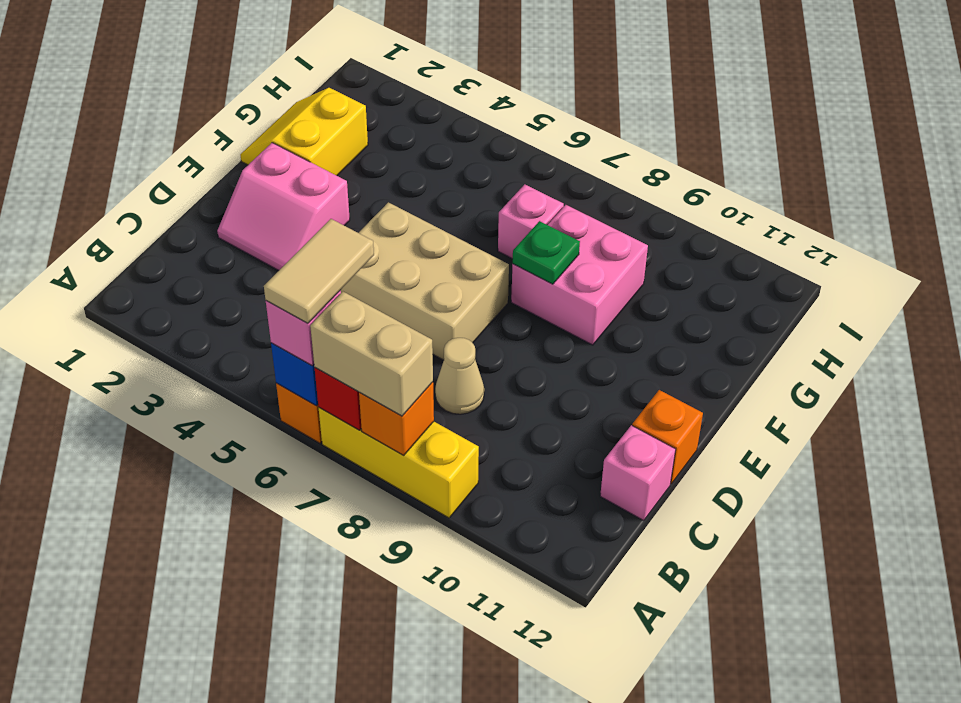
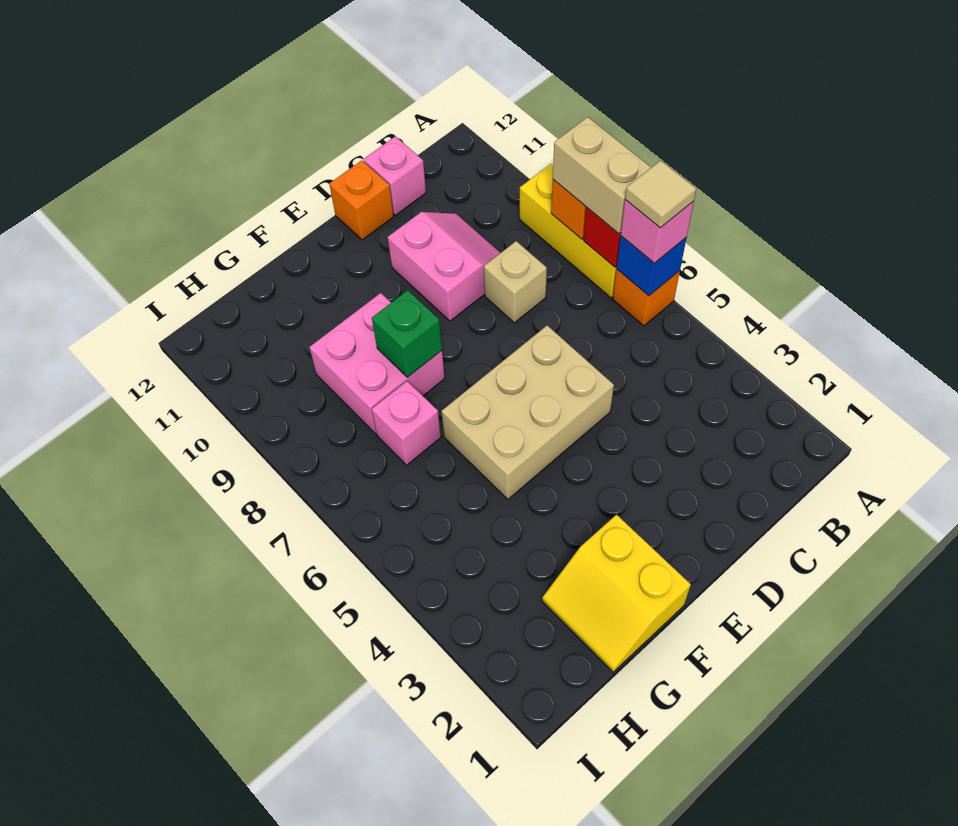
tan 1x2 tile [264,219,374,323] -> tan 1x1 tile [625,160,696,228]
tan 1x1 cone [435,338,484,414] -> tan 1x1 brick [484,241,547,323]
pink 2x2 slope [217,143,350,271] -> pink 2x2 slope moved to [388,212,500,321]
tan 2x3 brick [341,202,509,360] -> tan 2x3 brick turned to [442,325,614,499]
yellow 2x2 slope [240,88,368,176] -> yellow 2x2 slope turned to [542,515,691,672]
green 1x1 plate [513,221,580,284] -> green 1x1 brick [372,290,442,377]

